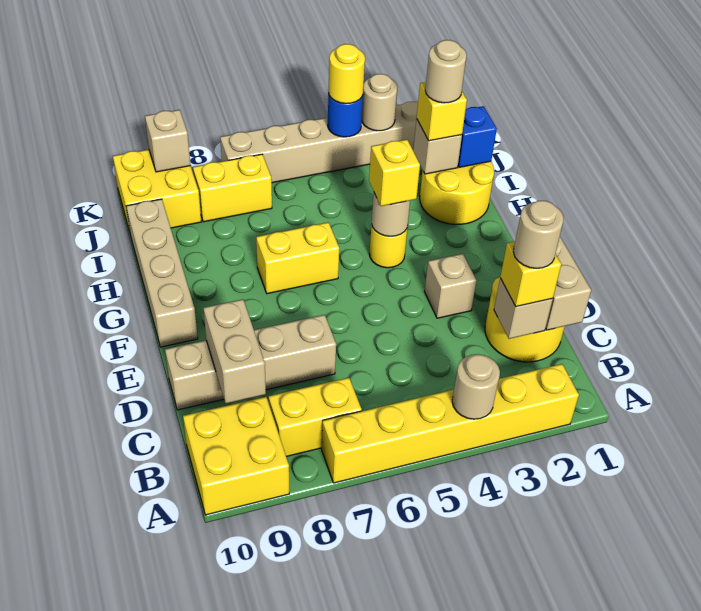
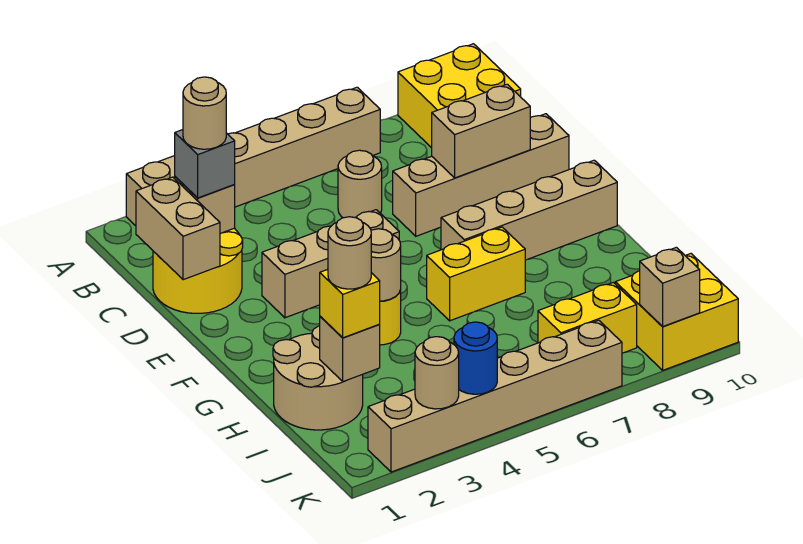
yellow 1x6 brick [322,364,579,483] -> tan 1x6 brick [126,87,380,226]
tan 1x1 round brick [452,354,500,419] -> tan 1x1 round brick moved to [338,150,382,218]
yellow 1x2 brick [268,378,362,457] -> none
yellow 1x1 brick [500,242,561,307] -> grey 1x1 brick [175,130,235,198]
tan 1x2 brick [203,299,266,404] -> tan 1x2 brick turned to [432,84,530,178]
tan 1x1 brick [425,254,477,318] -> tan 1x3 brick [262,210,399,318]
tan 1x4 brick [126,199,198,347] -> tan 1x4 brick turned to [441,160,617,260]
yellow 1x1 brick [369,140,420,206] -> none
yellow 2x2 round brick [420,161,494,224] -> tan 2x2 round brick [273,326,363,430]
blue 1x1 brick [458,106,497,167] -> none
yellow 1x1 round brick [329,44,365,104] -> none

